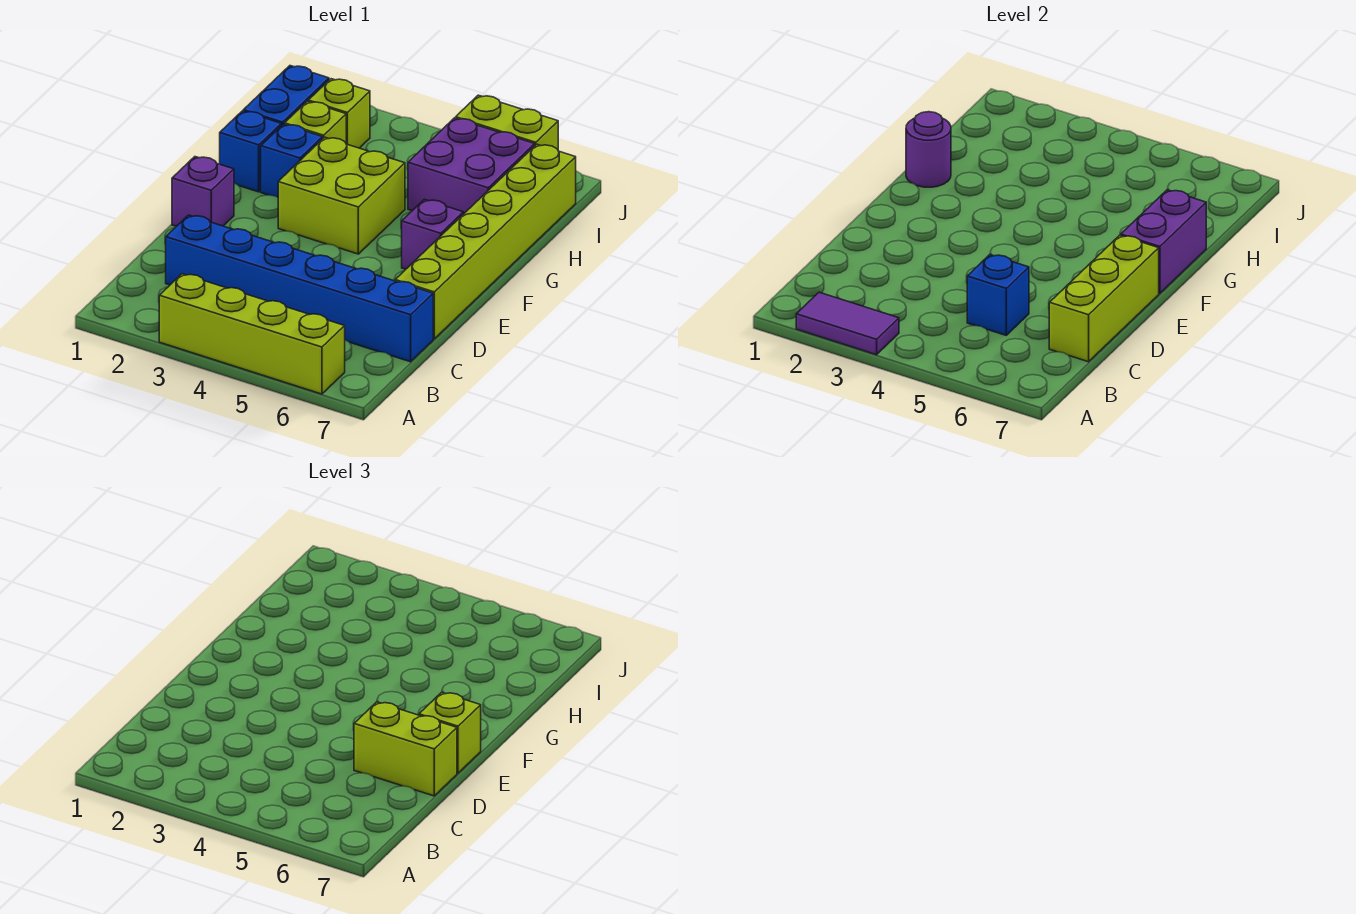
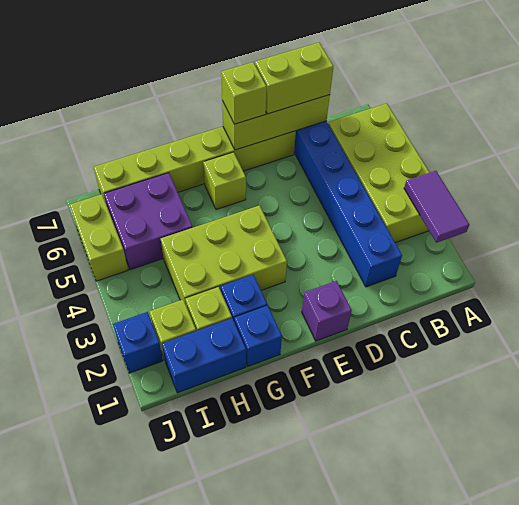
lime 1x4 brick [159,274,345,394] -> lime 2x4 brick [328,103,430,243]
blue 1x1 brick [967,255,1029,335] -> blue 1x1 brick moved to [113,312,163,373]
lime 1x2 brick [354,702,457,796] -> lime 1x2 brick turned to [255,43,334,114]
lime 2x2 brick [278,137,405,254] -> lime 2x3 brick [161,205,287,304]
purple 1x1 brick [402,199,463,269] -> lime 1x1 brick [203,152,246,210]
purple 1x2 brick [1121,190,1206,294] -> none
purple 1x1 round brick [906,112,951,187] -> none

